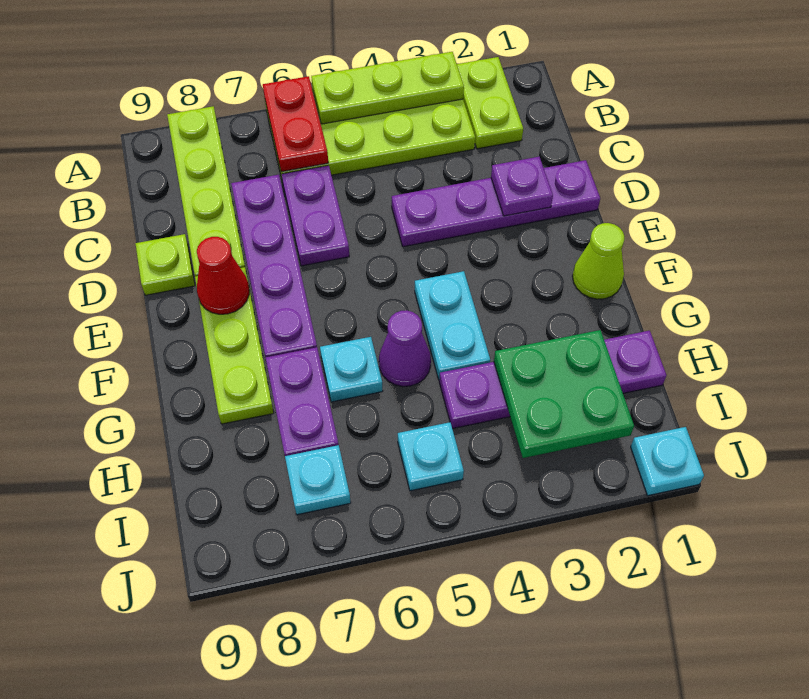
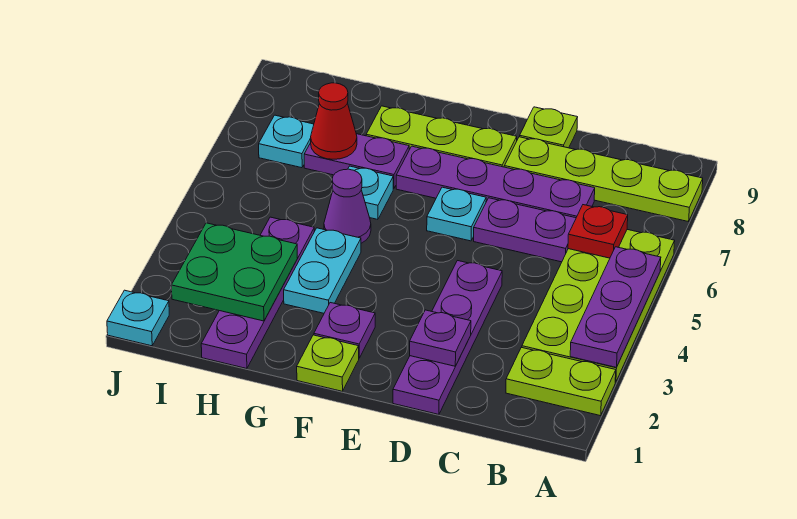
lime 1x3 plate [311,52,464,124] -> purple 1x3 plate [570,247,661,367]
red 1x2 plate [263,76,328,172] -> red 1x1 plate [568,205,628,258]
red 1x1 cone [197,237,249,314] -> red 1x1 cone moved to [311,83,357,159]
lime 1x1 cone [573,223,624,299] -> lime 1x1 plate [297,335,359,391]
none -> purple 1x1 plate [314,303,375,358]
cyan 1x2 plate [415,271,490,379] -> cyan 1x2 plate turned to [284,228,361,313]
cyan 1x1 plate [398,422,464,491] -> cyan 1x1 plate moved to [427,187,486,241]

